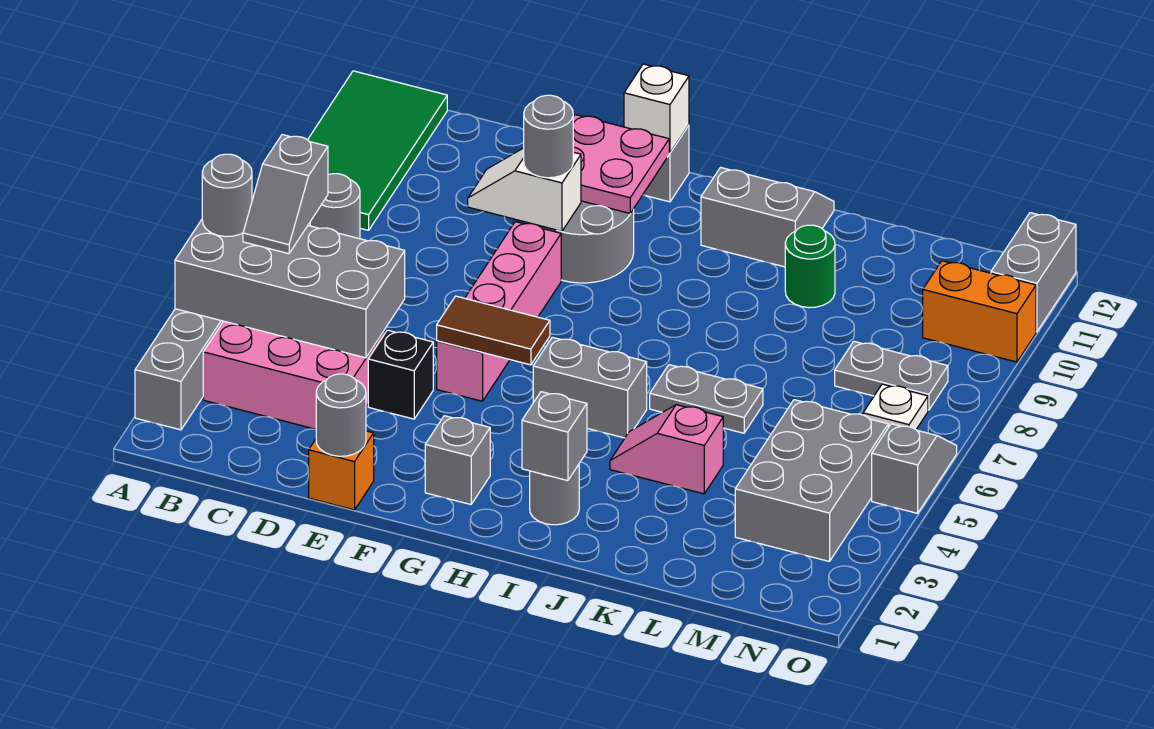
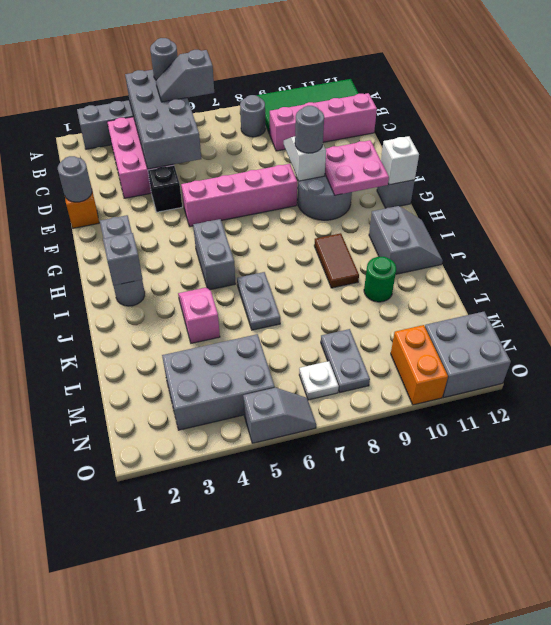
none -> pink 1x4 brick [269,93,377,151]
brown 1x2 tile [437,296,550,365] -> brown 1x2 tile moved to [314,233,359,288]
grey 1x2 brick [991,213,1076,332] -> grey 2x2 brick [425,312,511,397]

